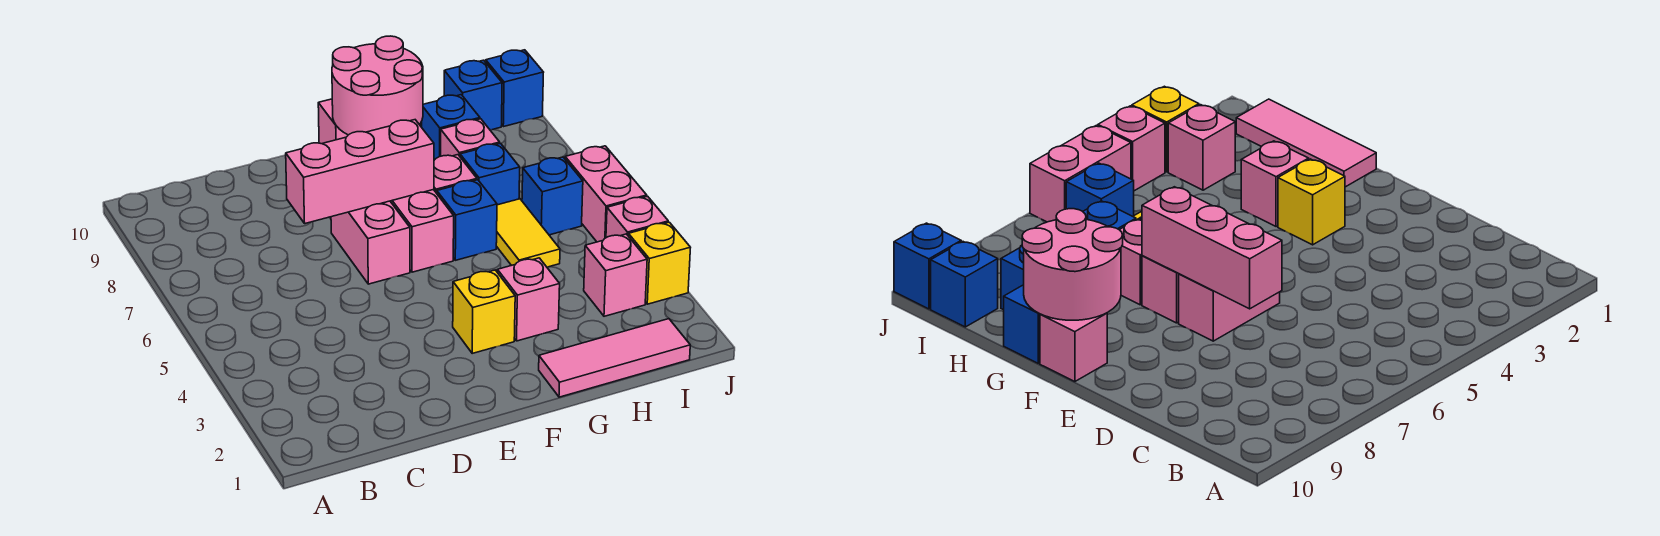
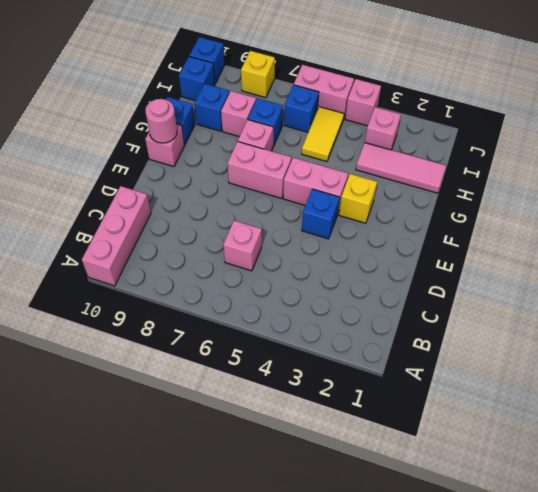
pink 1x3 brick [286,120,434,224] -> pink 1x3 brick moved to [82,186,151,286]
pink 1x2 brick [331,201,410,284] -> pink 1x2 brick moved to [283,158,348,215]
pink 2x2 round brick [332,36,423,135] -> pink 1x1 round brick [145,99,177,143]
pink 1x3 tile [539,319,690,397] -> pink 1x3 tile turned to [356,143,446,193]
pink 1x1 brick [497,258,560,341] -> pink 1x1 brick moved to [223,221,262,271]
blue 1x1 brick [437,180,497,260] -> blue 1x1 brick moved to [302,189,340,239]
yellow 1x2 tile [496,199,560,267] -> yellow 1x2 tile turned to [302,107,344,162]
yellow 1x1 brick [628,222,691,304] -> yellow 1x1 brick moved to [241,51,275,98]

